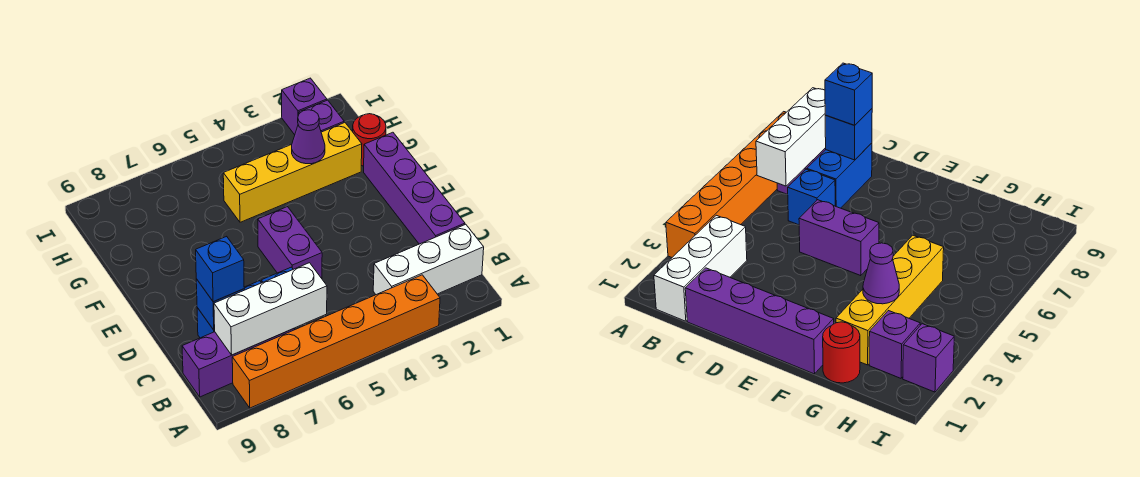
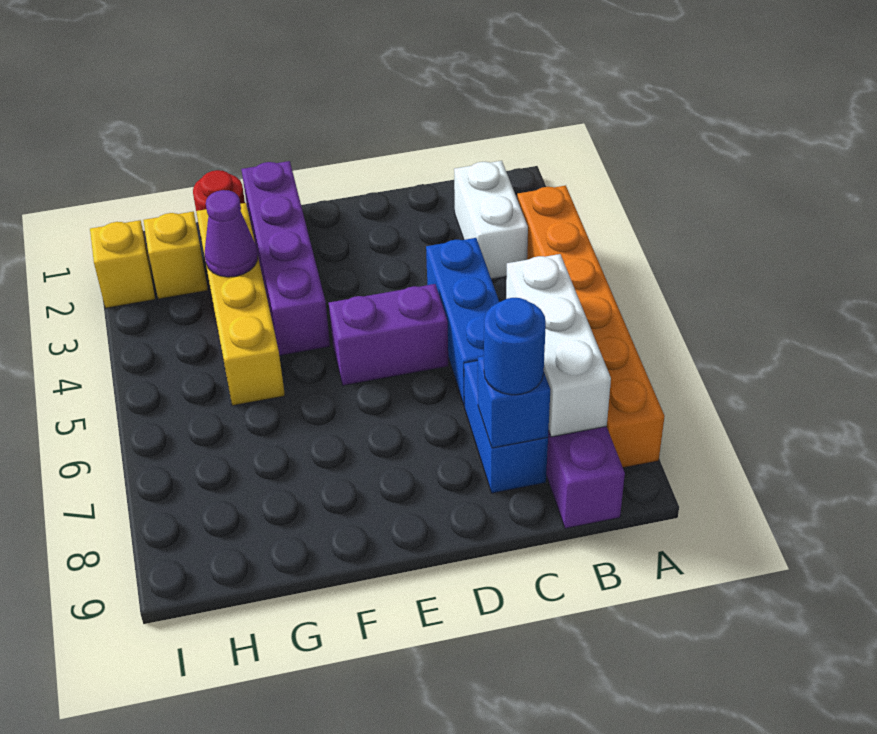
white 1x3 brick [373,224,484,295] -> white 1x2 brick [454,161,528,279]
purple 1x4 brick [364,132,465,244] -> purple 1x4 brick turned to [241,161,330,356]
blue 1x1 brick [787,169,835,225] -> blue 1x3 brick [426,238,499,406]
blue 1x1 brick [196,236,244,302] -> blue 1x1 round brick [484,298,546,395]
purple 1x1 brick [299,100,344,132] -> yellow 1x1 brick [143,212,208,299]
purple 1x1 brick [282,78,327,135] -> yellow 1x1 brick [90,220,155,308]

